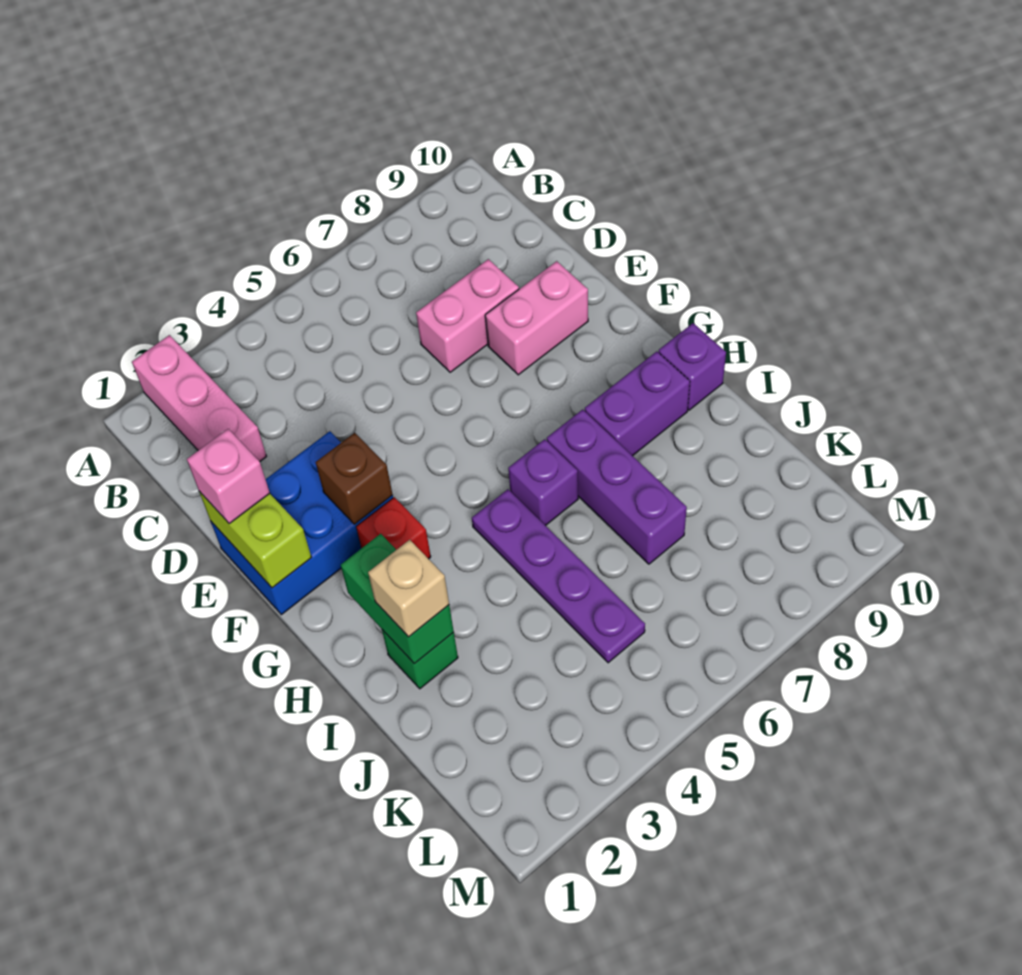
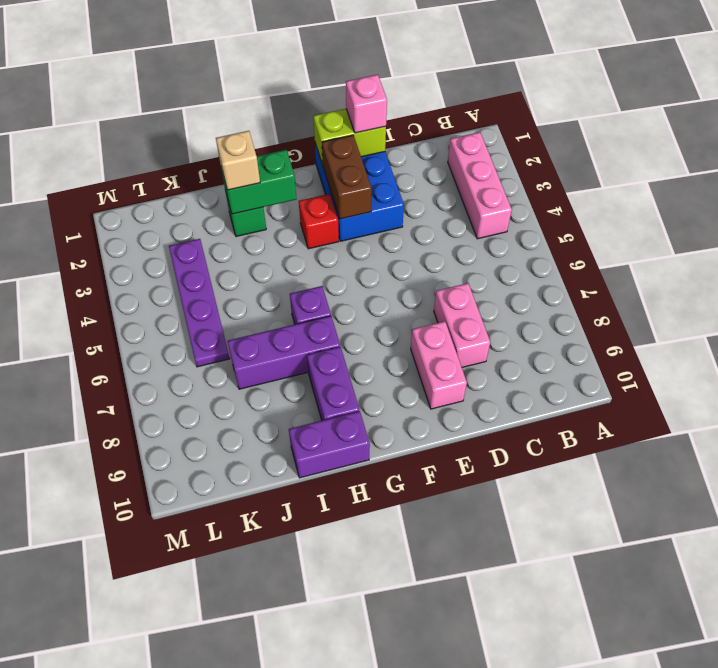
pink 1x3 brick [132,335,267,462] -> pink 1x3 brick turned to [448,132,512,239]
brown 1x1 brick [316,433,393,524] -> brown 1x2 brick [322,135,372,219]
purple 1x4 plate [472,489,645,663] -> purple 1x4 plate turned to [169,239,230,367]
purple 1x1 brick [658,323,726,410] -> purple 1x2 brick [289,411,370,478]

